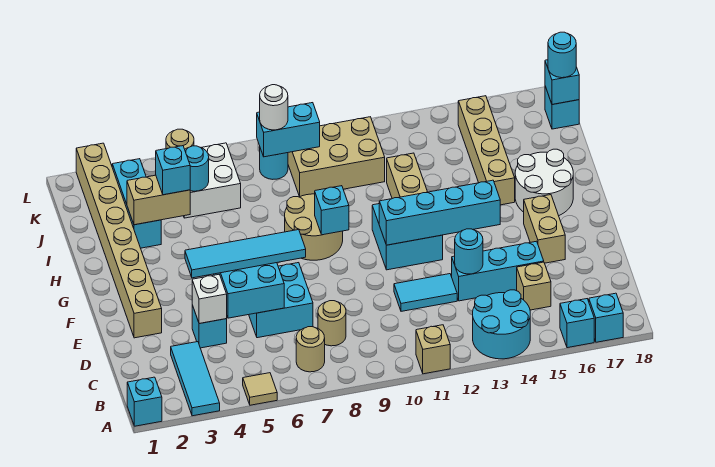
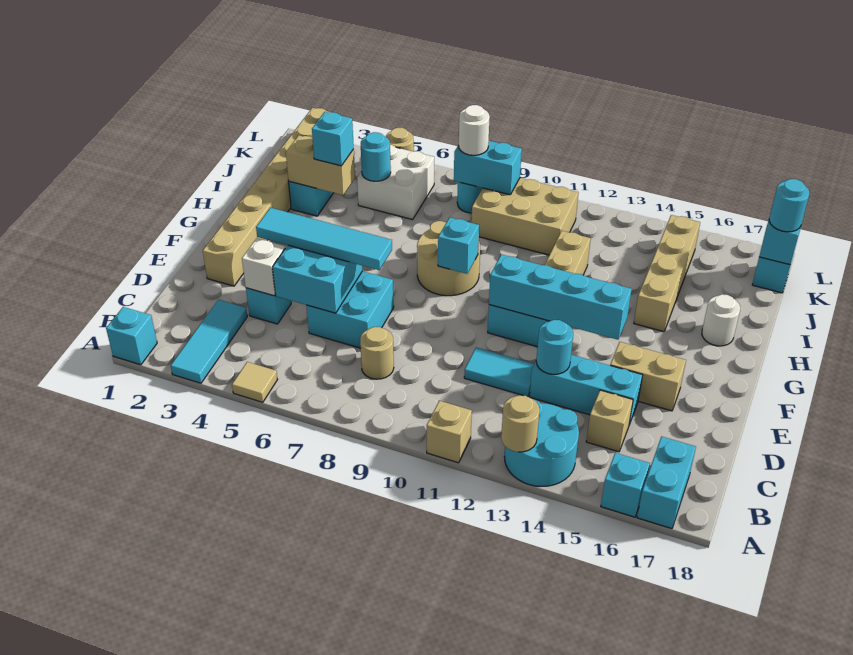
cyan 1x1 brick [589,293,623,342] -> cyan 1x2 brick [637,437,696,529]
tan 1x1 round brick [296,327,325,372] -> tan 1x1 round brick moved to [501,395,540,452]
tan 1x2 brick [524,195,565,263] -> tan 1x2 brick turned to [610,342,686,411]
white 2x2 round brick [515,149,573,216] -> white 1x1 round brick [702,294,740,346]

